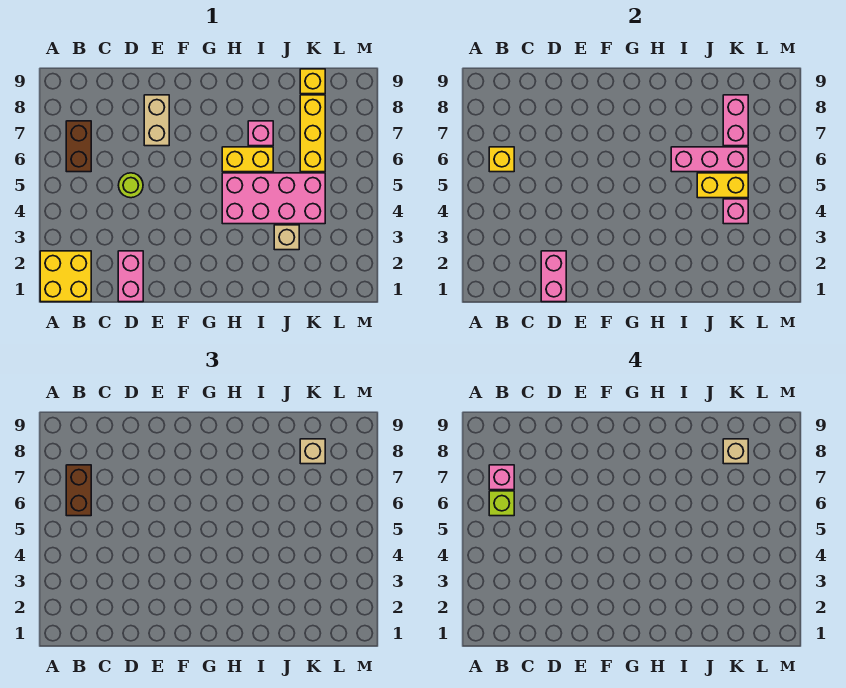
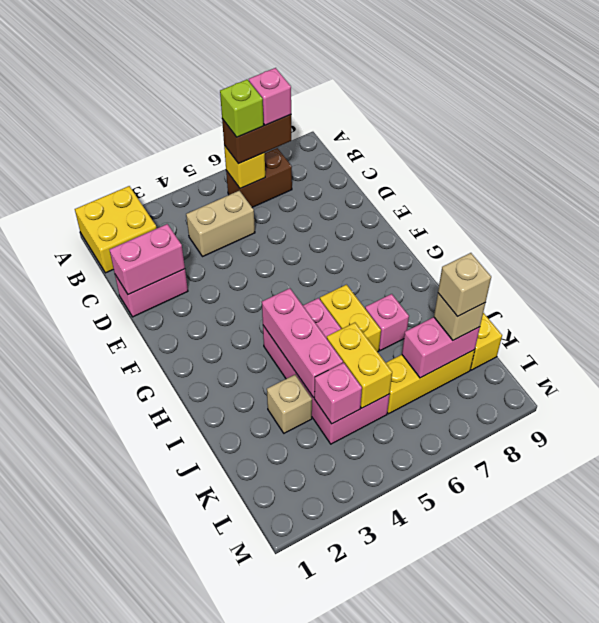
lime 1x1 round brick [118,173,143,198] -> none
tan 1x2 brick [144,95,169,146] -> tan 1x2 brick moved to [186,191,255,257]
pink 1x3 brick [671,147,748,172] -> pink 1x3 brick moved to [262,288,343,398]

